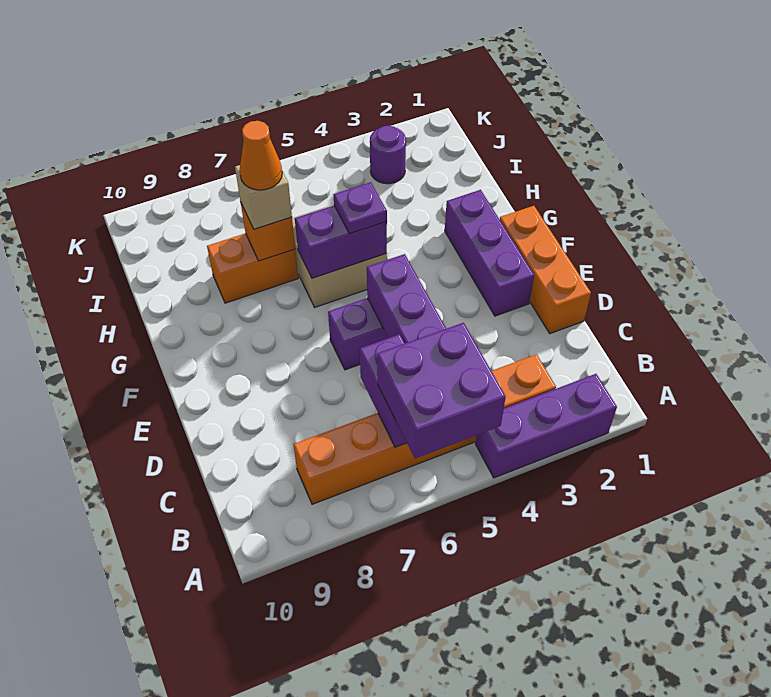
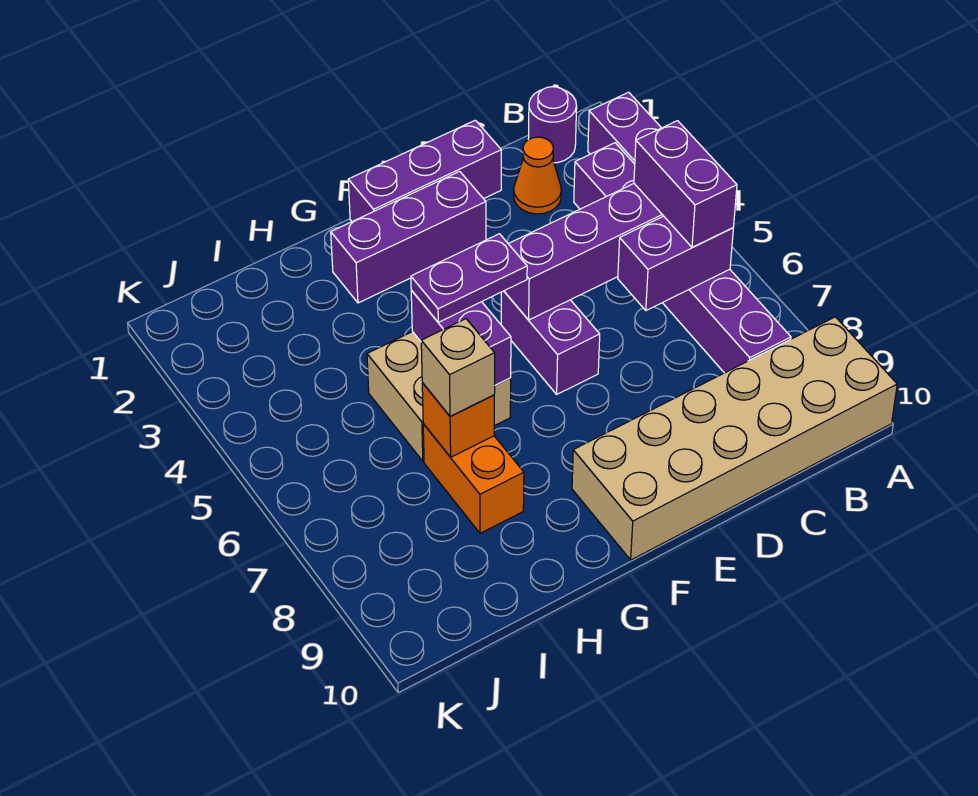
purple 2x2 brick [377,323,506,459] -> purple 1x2 brick [634,121,737,248]
none -> tan 2x6 brick [572,317,897,560]
orange 1x6 brick [293,354,556,504] -> purple 1x6 brick [574,143,791,373]
orange 1x3 brick [500,206,591,334] -> purple 1x3 brick [348,120,501,221]
purple 1x1 plate [333,182,387,234] -> purple 1x2 plate [411,234,527,322]
orange 1x1 cone [240,121,282,190] -> orange 1x1 cone moved to [514,137,561,214]
purple 1x1 round brick [370,126,406,184] -> purple 1x1 round brick moved to [528,87,577,163]

